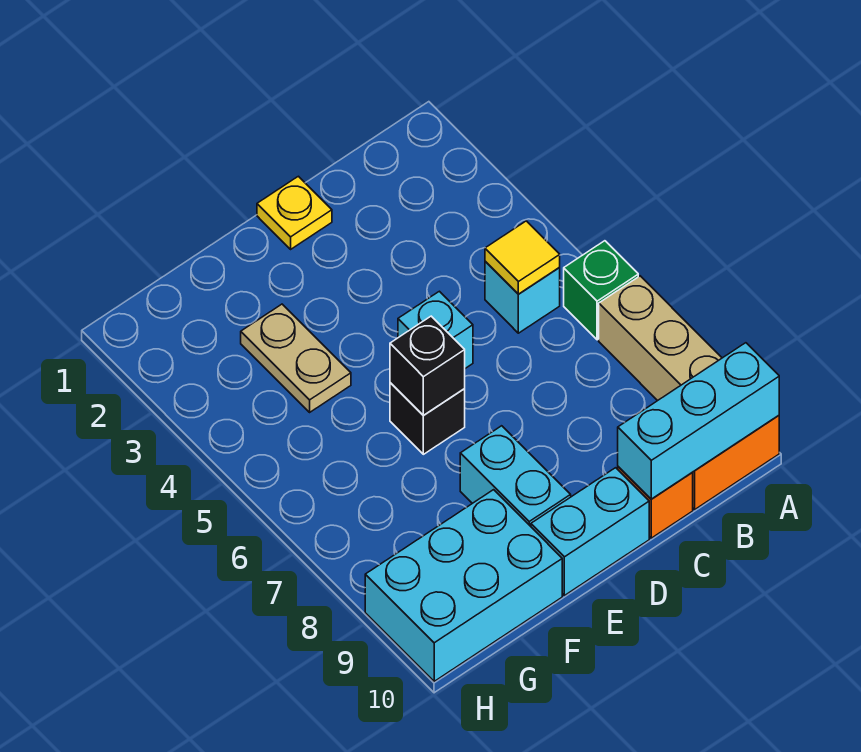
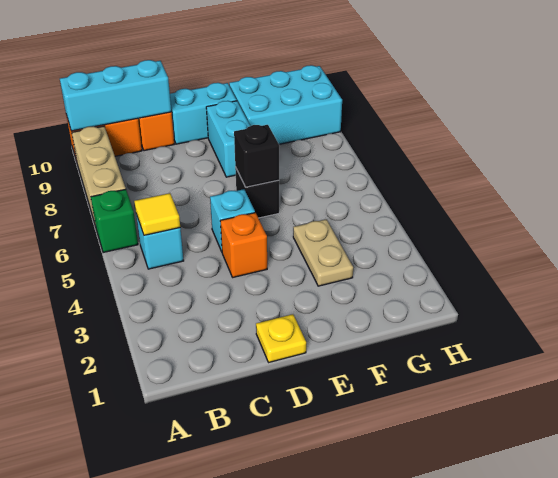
none -> orange 1x1 brick [220,213,267,277]

